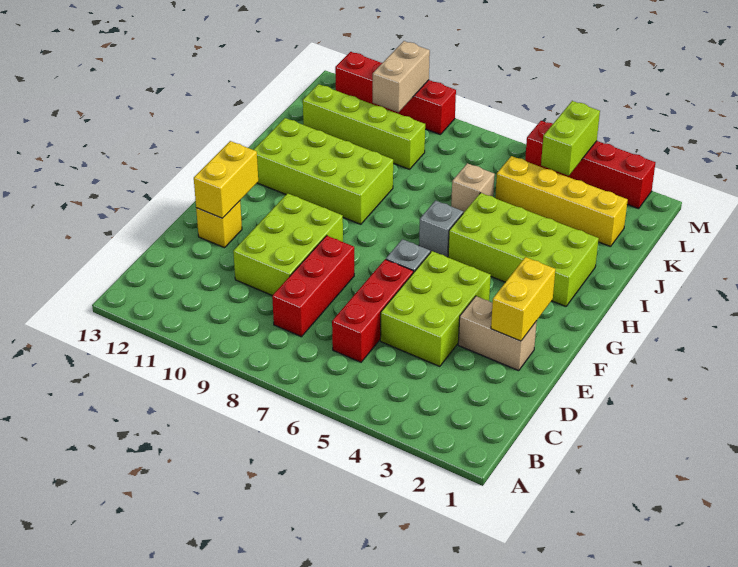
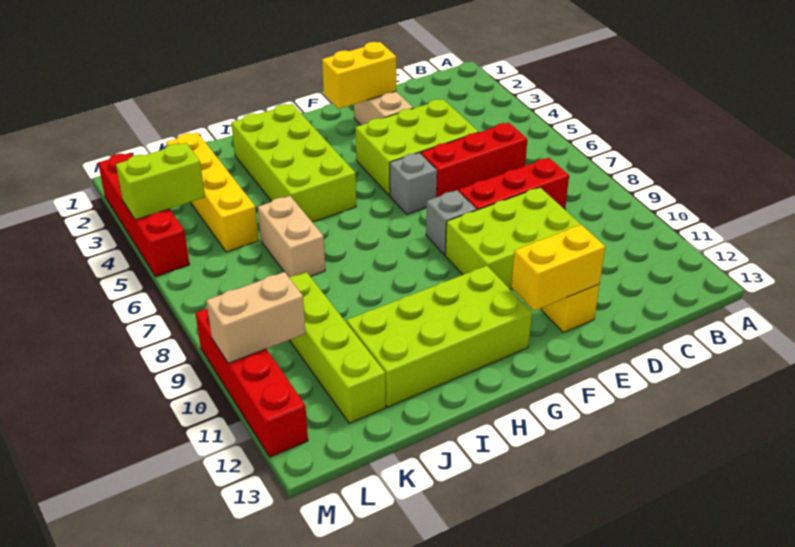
grey 1x1 brick [419,201,463,257] -> grey 1x1 brick moved to [426,190,476,255]
lime 2x4 brick [254,118,393,224] -> lime 2x4 brick turned to [346,266,532,407]
tan 1x1 brick [451,163,495,213] -> tan 1x2 brick [258,196,325,278]

